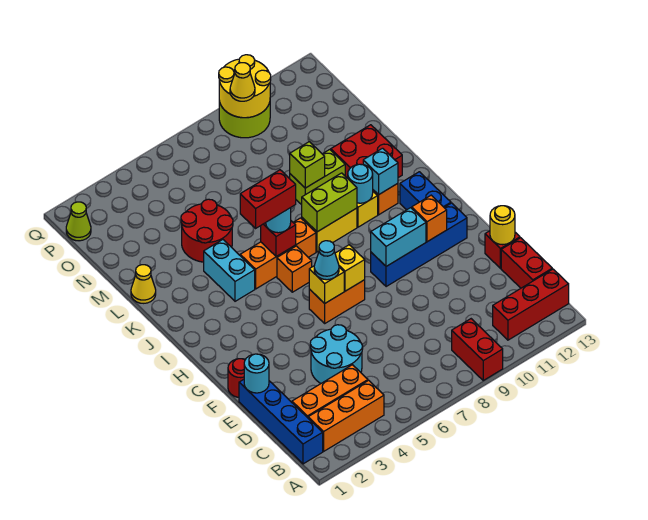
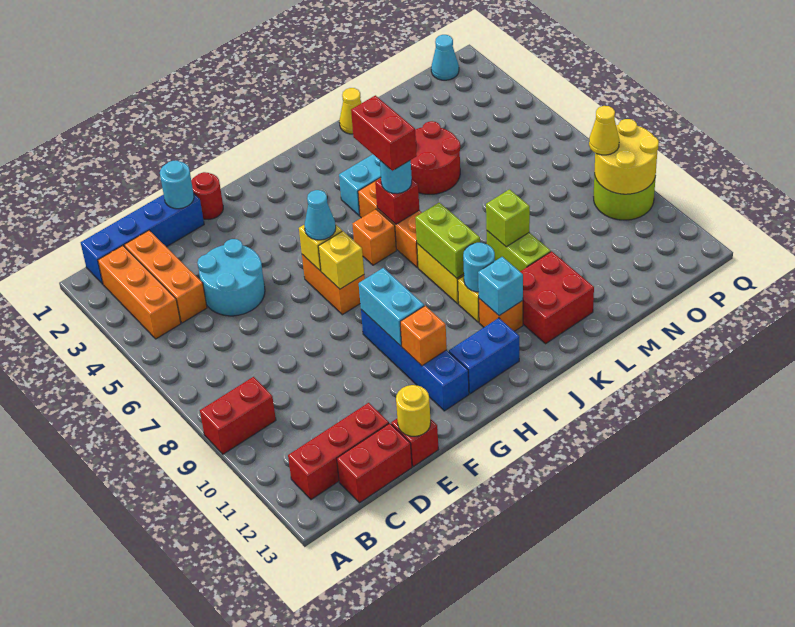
red 1x3 brick [493,269,569,340] -> red 1x3 brick turned to [288,403,389,500]
lime 1x1 cone [66,202,91,241] -> cyan 1x1 cone [431,35,459,80]

